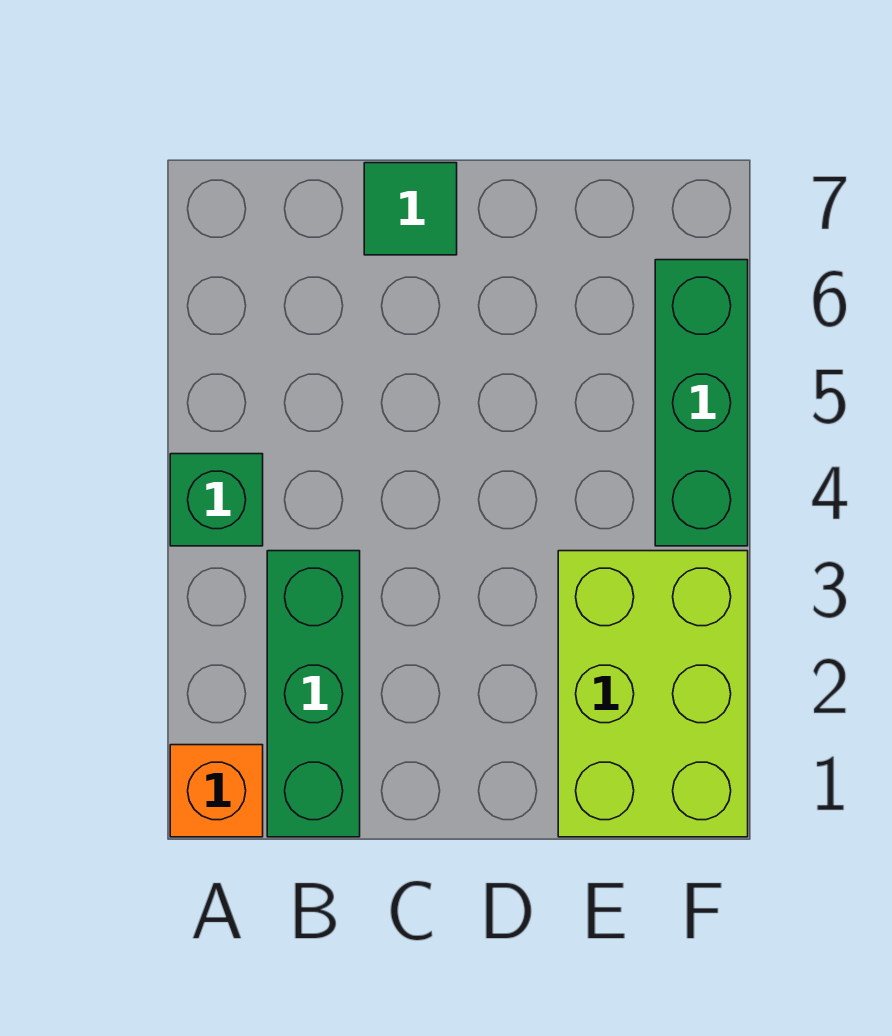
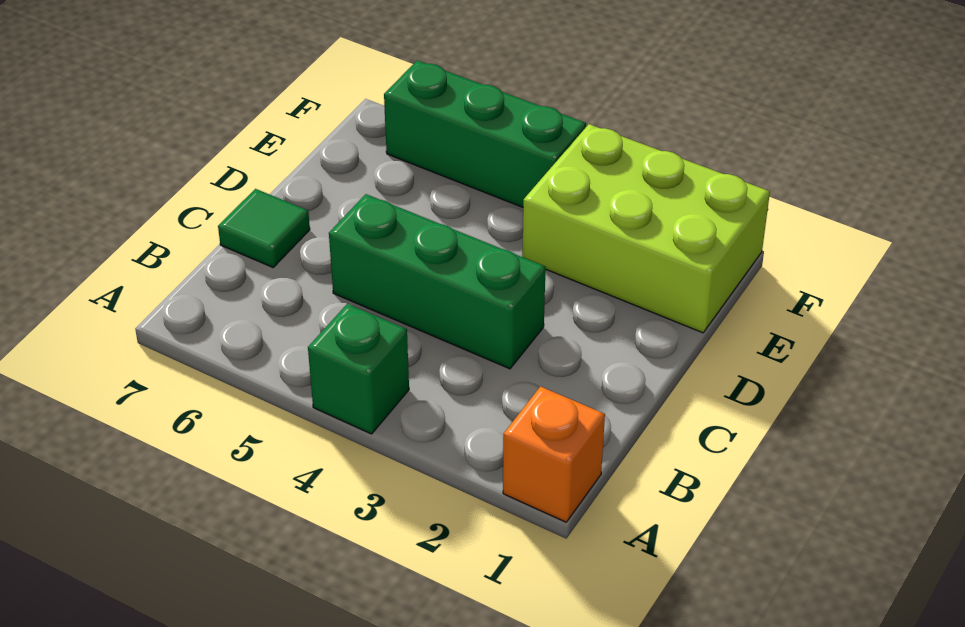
green 1x3 brick [267,551,360,837] -> green 1x3 brick moved to [329,194,546,369]

